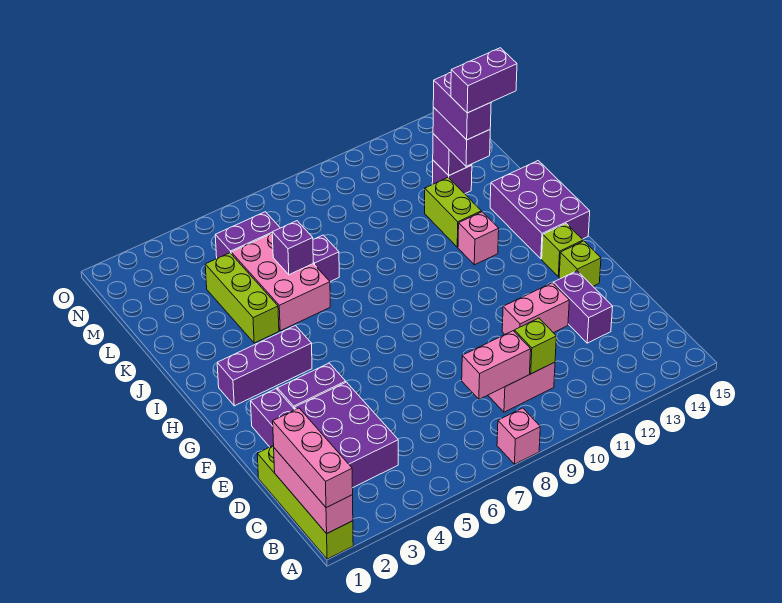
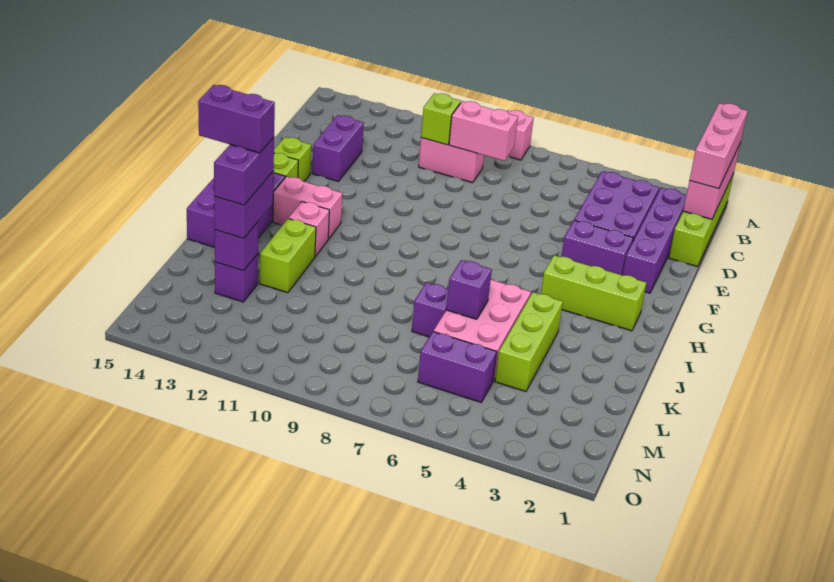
pink 1x2 brick [502,283,569,334] -> pink 1x2 brick moved to [273,177,342,239]
purple 1x3 brick [217,325,312,406] -> lime 1x3 brick [541,255,646,331]

